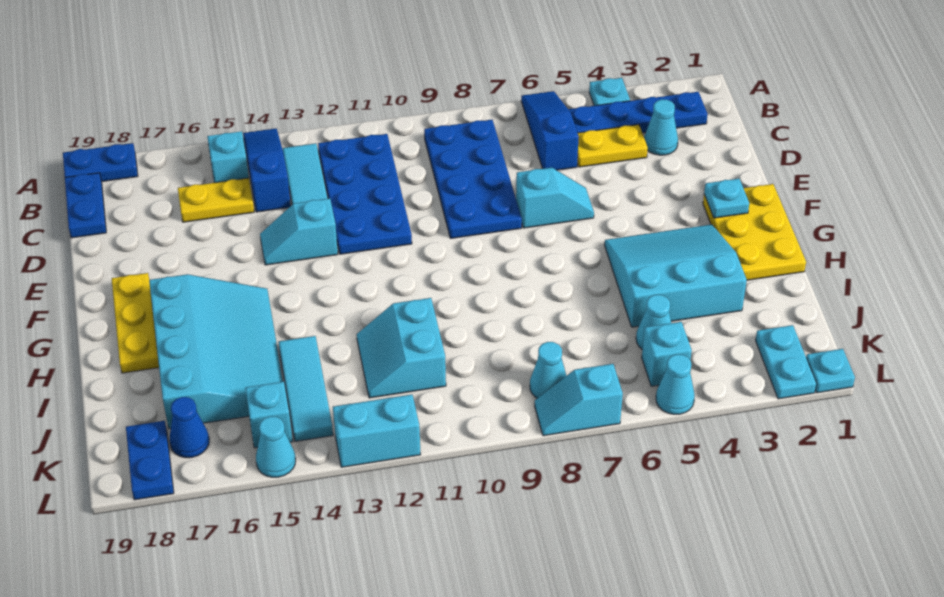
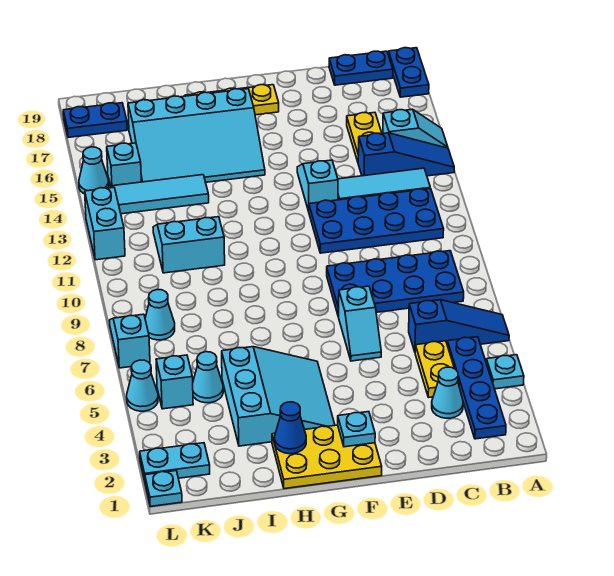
blue 1x1 cone [169,397,209,458] -> blue 1x1 cone moved to [275,402,306,454]

